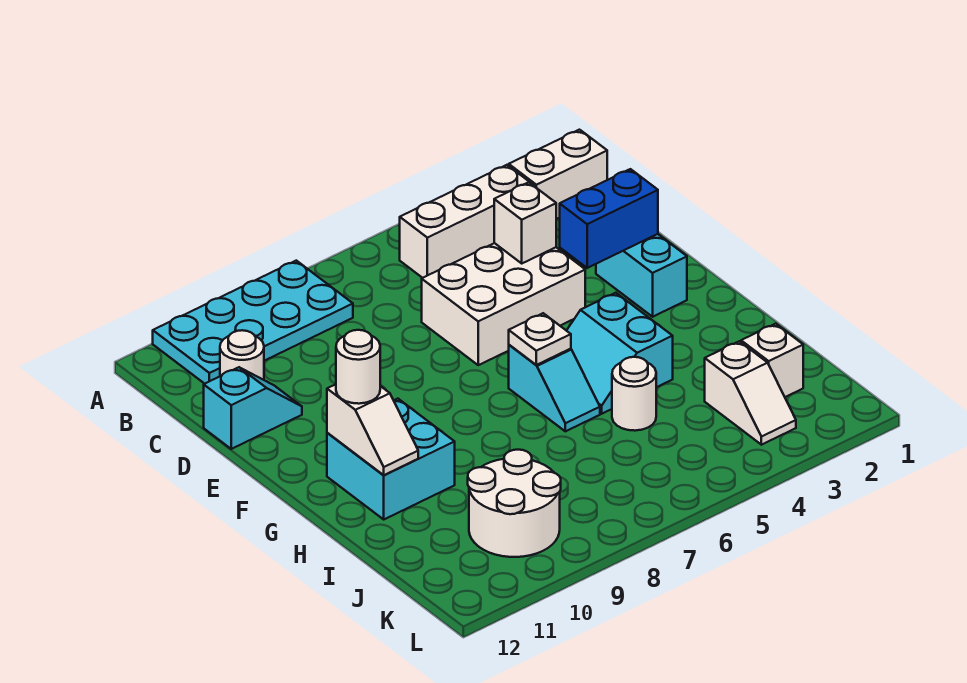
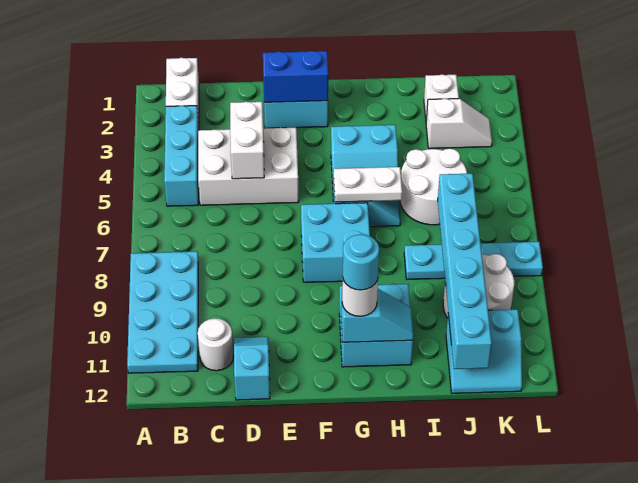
white 1x3 brick [400,165,534,278] -> cyan 1x3 brick [164,106,199,206]
white 2x3 brick [422,243,585,365] -> white 2x3 brick turned to [198,128,299,205]
white 1x1 brick [494,182,556,263] -> white 1x2 brick [230,102,264,179]
blue 1x2 brick [560,169,658,268] -> blue 1x2 brick turned to [263,51,328,102]
none -> cyan 2x2 brick [301,203,370,282]
white 1x1 plate [509,313,571,365] -> white 1x2 plate [334,167,402,202]
white 1x2 slope [327,384,418,475] -> cyan 1x2 slope [341,289,413,342]
none -> cyan 1x1 round brick [343,234,379,290]
white 1x1 round brick [612,357,656,431] -> white 2x2 round brick [400,148,467,225]
none -> cyan 1x4 plate [404,242,543,279]
none -> cyan 1x6 brick [438,174,492,369]
none -> cyan 2x2 slope [446,310,522,393]

